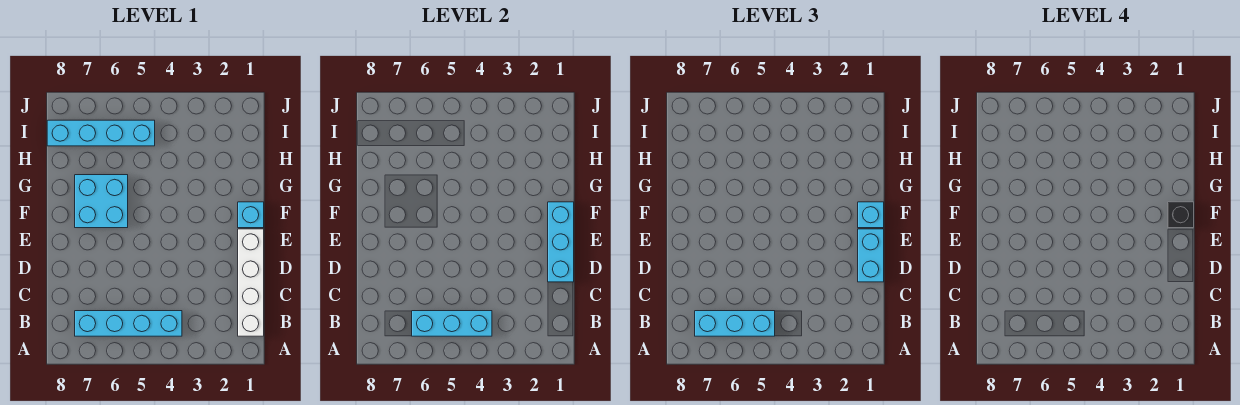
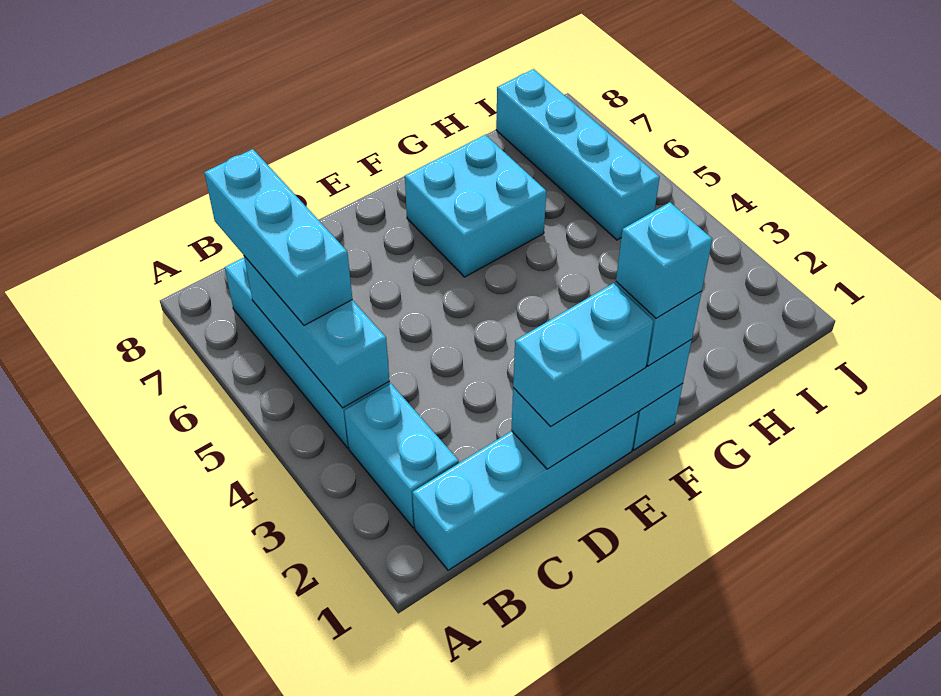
white 1x4 brick [238,229,264,336] -> cyan 1x4 brick [412,412,638,570]
none -> cyan 1x2 brick [344,384,459,528]
black 1x1 brick [1168,202,1194,228] -> cyan 1x1 brick [616,202,712,318]

